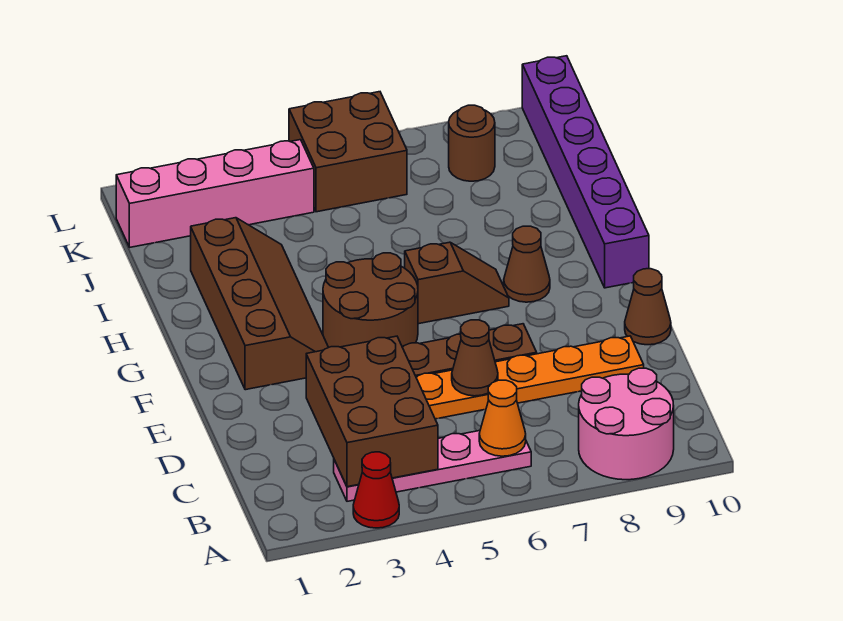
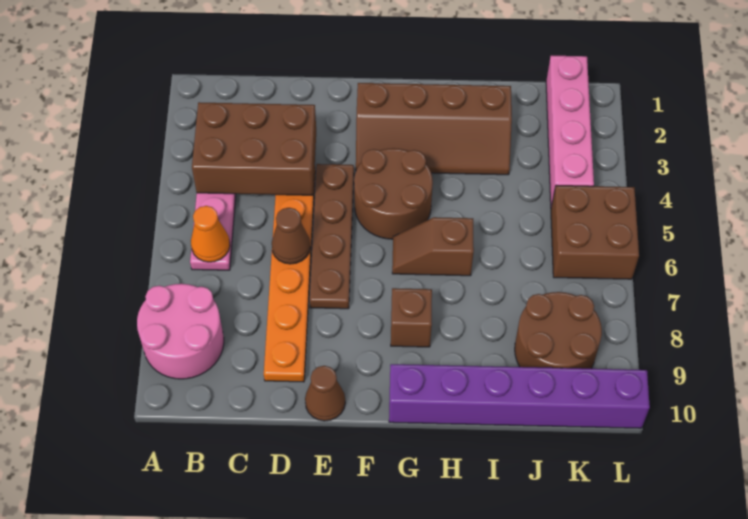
red 1x1 cone [353,452,399,528] -> none
brown 1x2 slope [405,242,509,324] -> brown 1x2 slope turned to [392,217,474,276]
brown 1x1 cone [504,226,550,302] -> brown 1x1 brick [391,288,432,347]
brown 1x1 round brick [449,105,495,181] -> brown 2x2 round brick [515,292,602,369]

